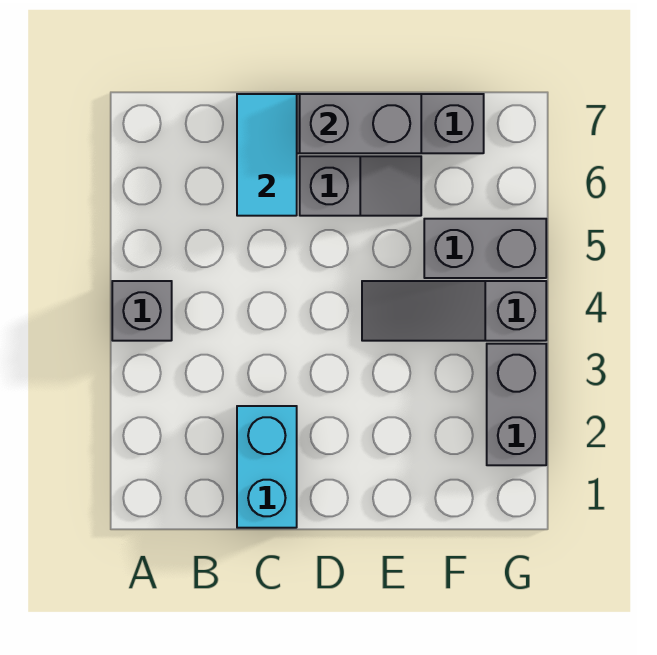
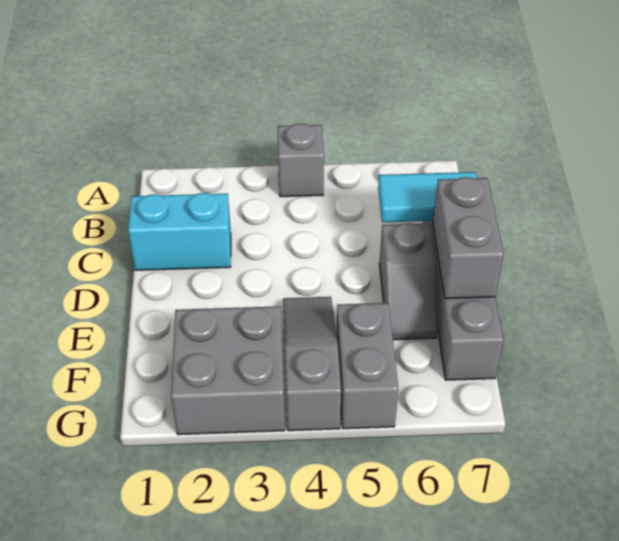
grey 1x2 brick [487,344,546,465] -> grey 2x2 brick [171,306,285,435]

